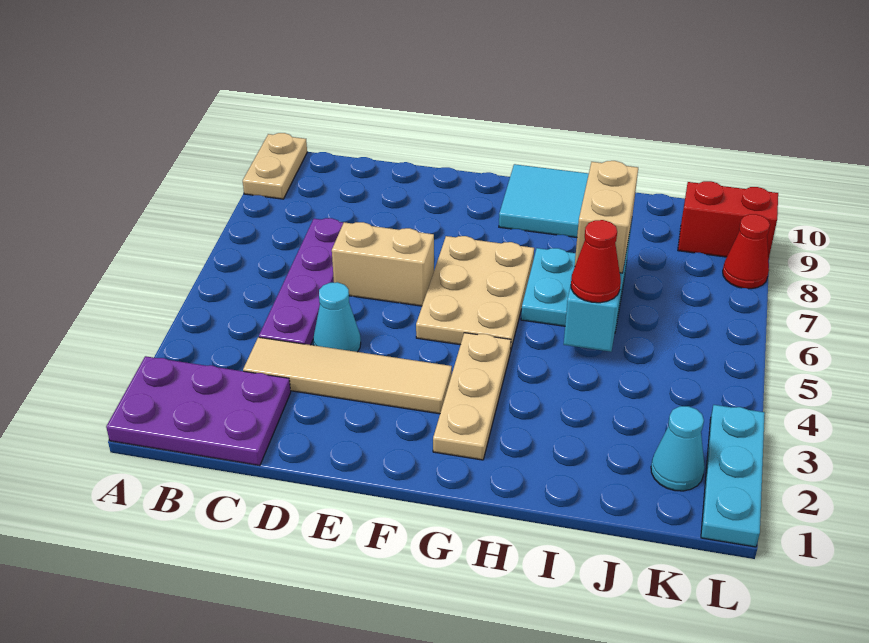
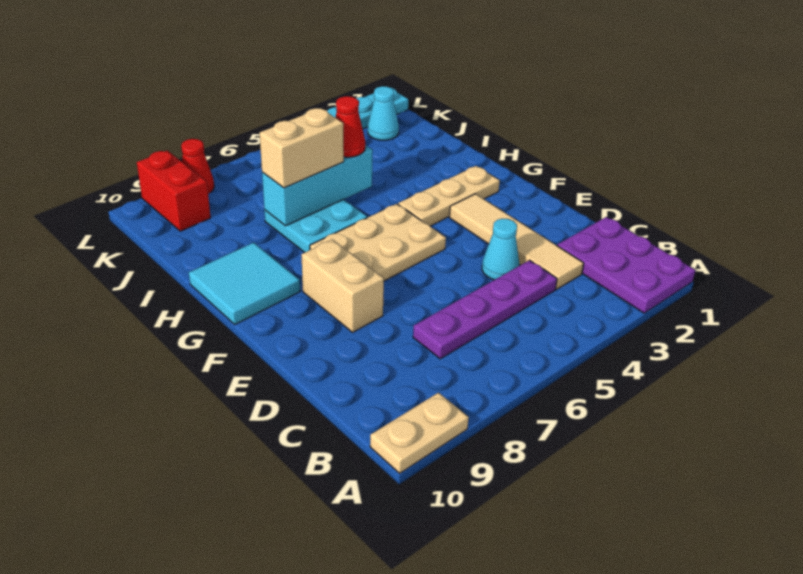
tan 1x2 brick [332,222,434,306] -> tan 1x2 brick moved to [302,239,384,332]

